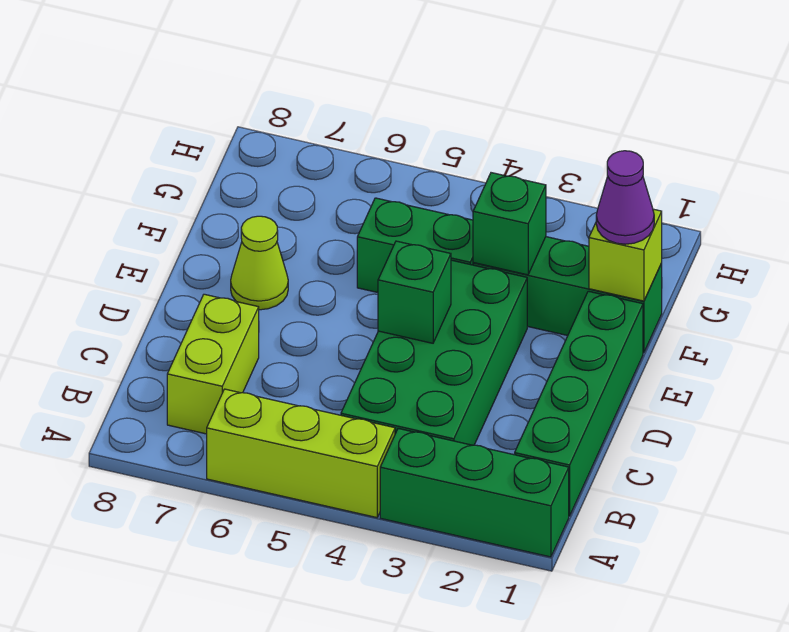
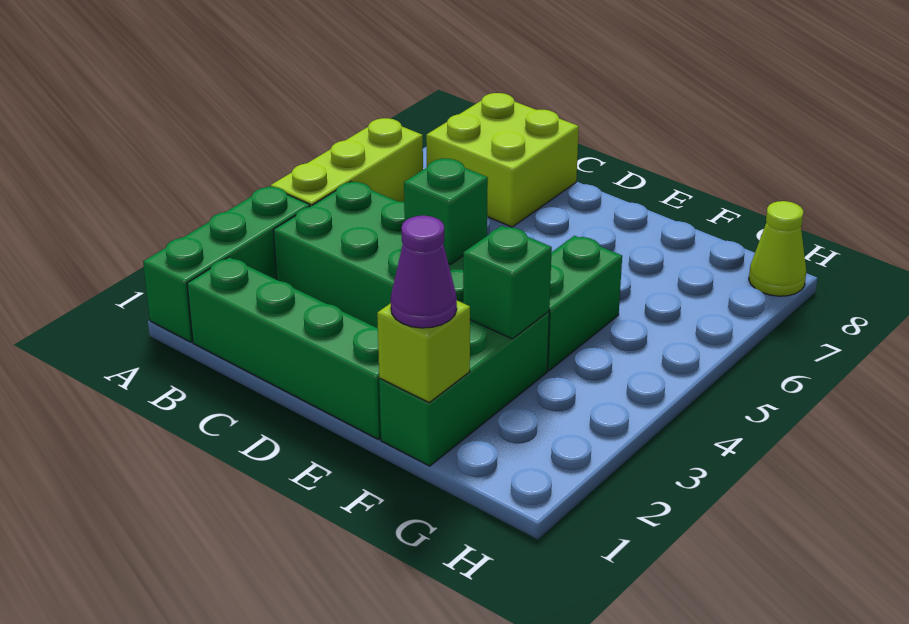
lime 1x2 brick [167,294,259,434] -> lime 2x2 brick [426,93,579,227]
lime 1x1 cone [231,216,288,310] -> lime 1x1 cone moved to [749,201,806,296]

